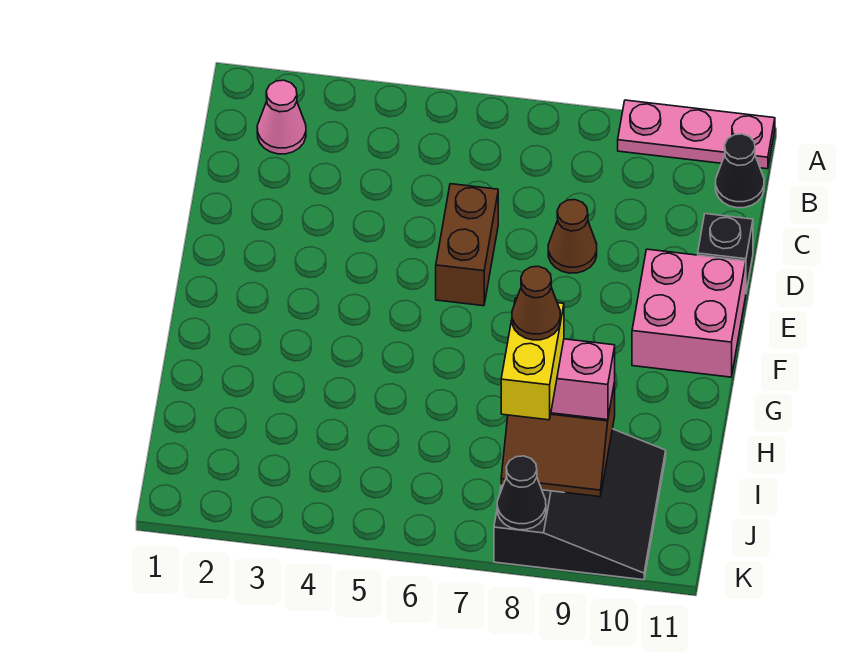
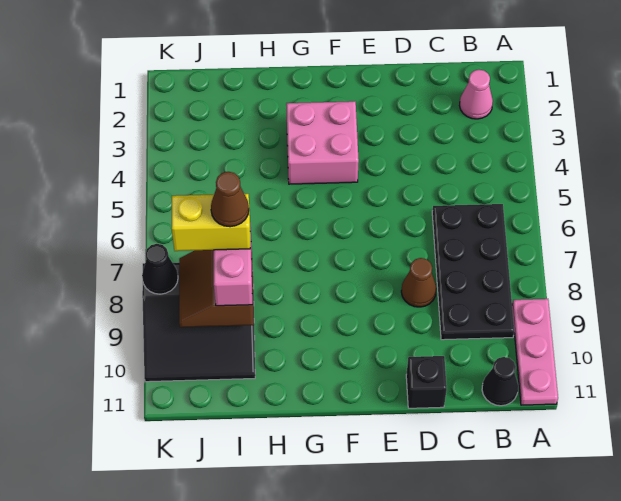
none -> black 2x4 plate [432,204,514,340]
brown 1x2 brick [436,184,498,306] -> none
pink 2x2 brick [632,249,746,377] -> pink 2x2 brick moved to [286,101,359,184]

